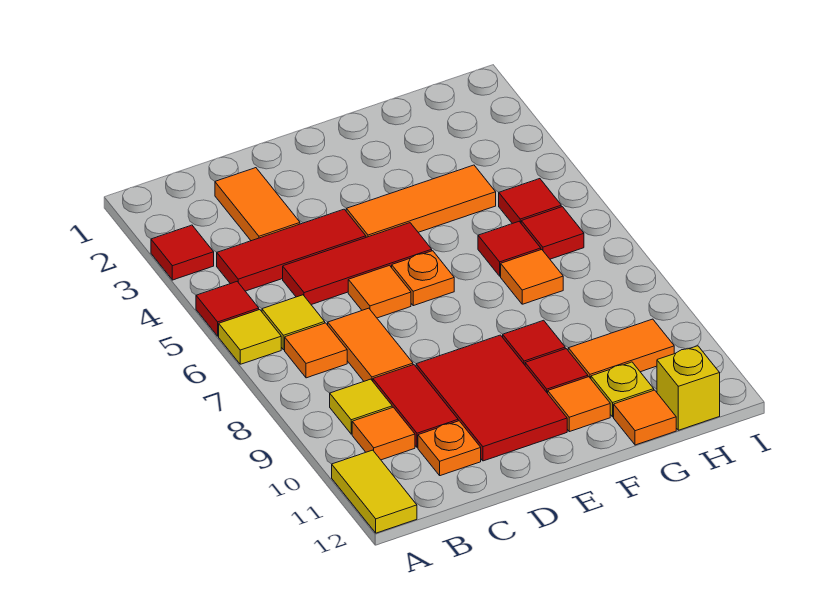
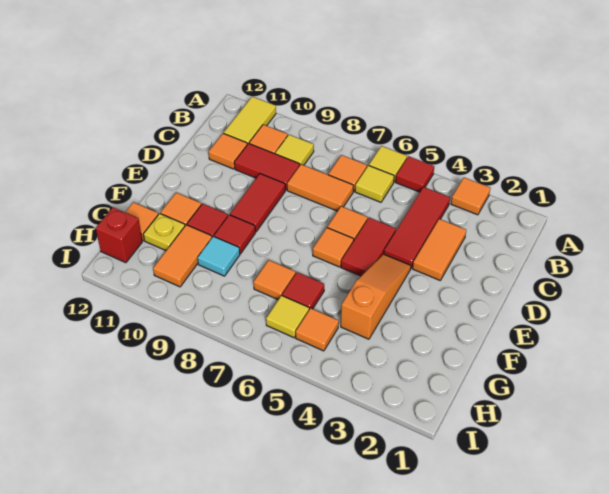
red 1x1 tile [151,225,214,280] -> orange 1x1 tile [451,178,490,215]
yellow 1x2 tile [332,450,417,533] -> yellow 1x2 tile turned to [224,97,276,145]
orange 1x2 tile [215,168,300,241] -> orange 1x2 tile turned to [413,219,466,280]
red 1x3 tile [283,223,432,305] -> red 1x2 tile [341,218,396,276]
orange 1x1 plate [418,421,481,476] -> orange 1x1 tile [209,133,247,169]
red 2x3 tile [416,335,567,461] -> red 1x2 tile [230,174,285,232]
orange 1x3 tile [346,165,496,237] -> orange 1x3 slope [341,254,411,339]
orange 1x1 plate [392,251,454,306] -> orange 1x1 tile [313,228,354,267]
none -> cyan 1x1 tile [198,236,240,276]
red 1x1 tile [499,179,561,224] -> orange 1x1 tile [296,308,339,351]
red 1x1 tile [521,207,584,259] -> yellow 1x1 tile [266,296,309,338]
yellow 1x1 brick [657,346,720,430] -> red 1x1 brick [96,207,143,263]

